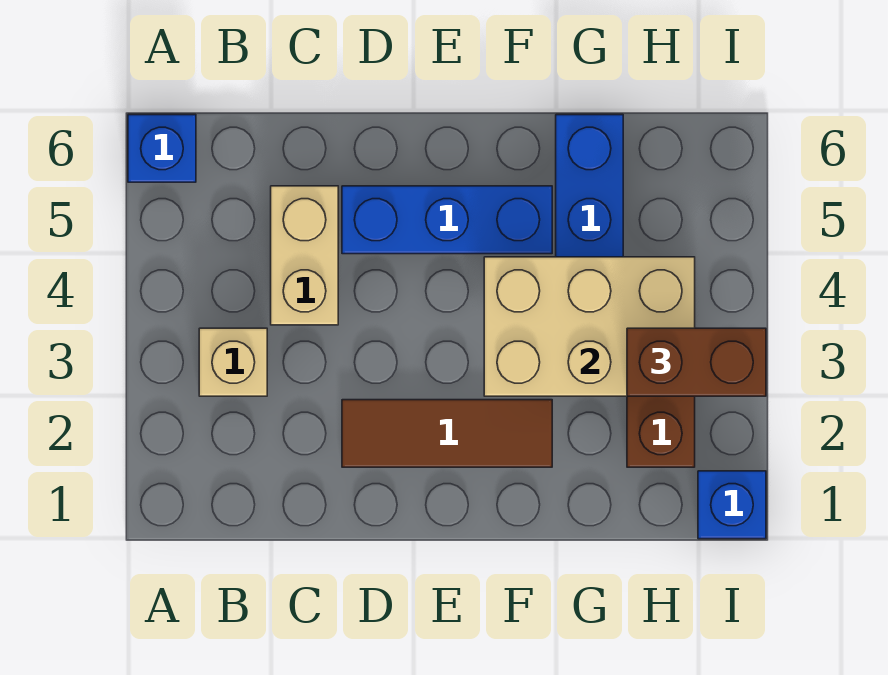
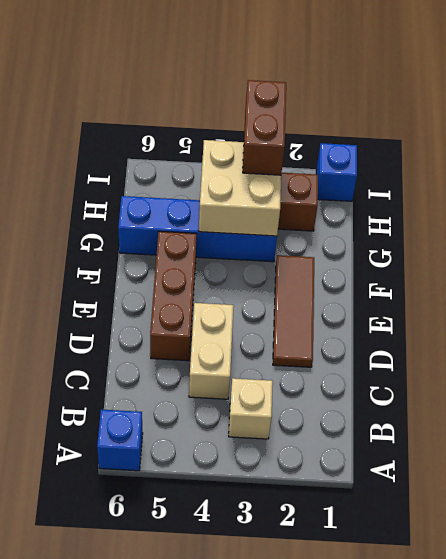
tan 1x2 brick [271,186,338,325] -> tan 1x2 brick turned to [189,303,234,399]
blue 1x3 brick [342,186,552,254] -> brown 1x3 brick [150,231,197,361]
tan 2x3 brick [484,257,695,396] -> tan 2x2 brick [199,140,281,236]

